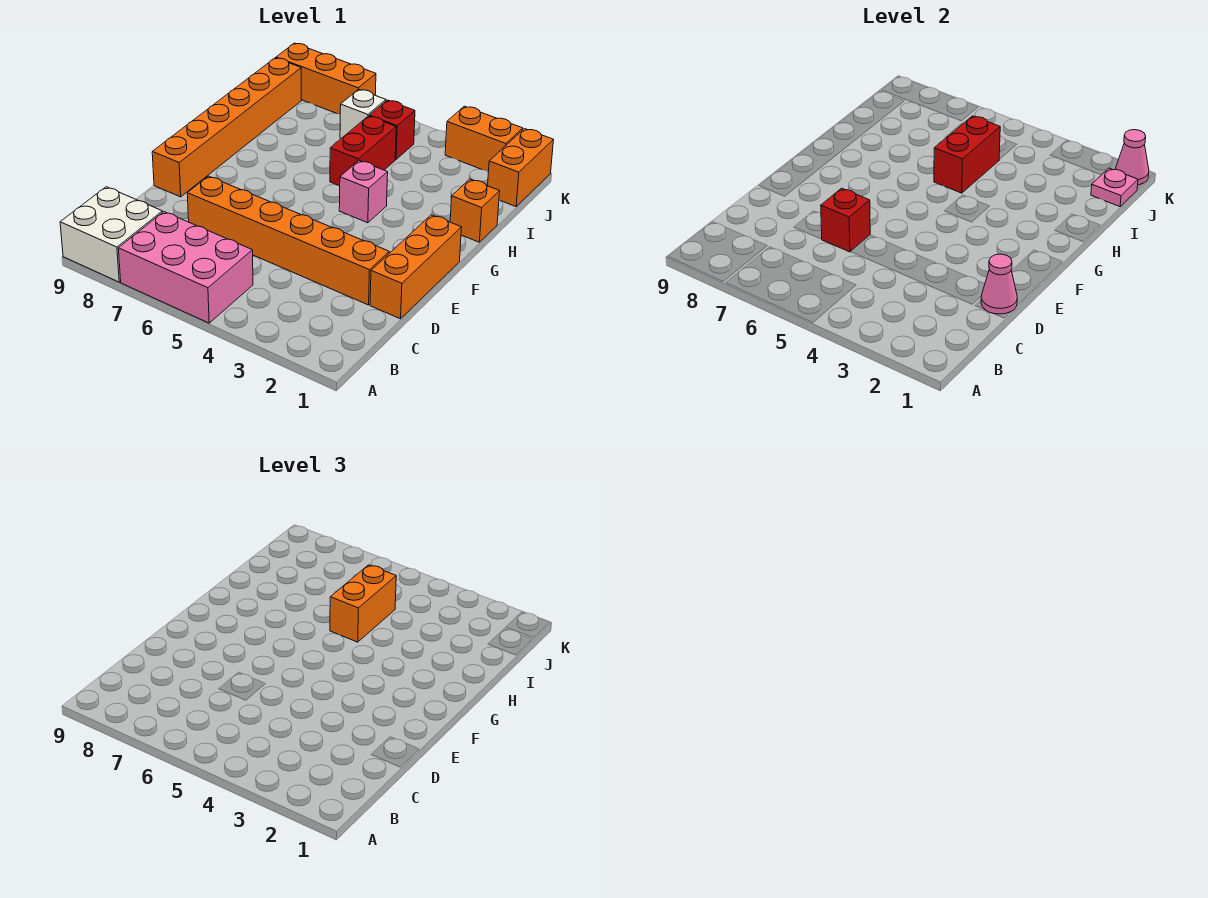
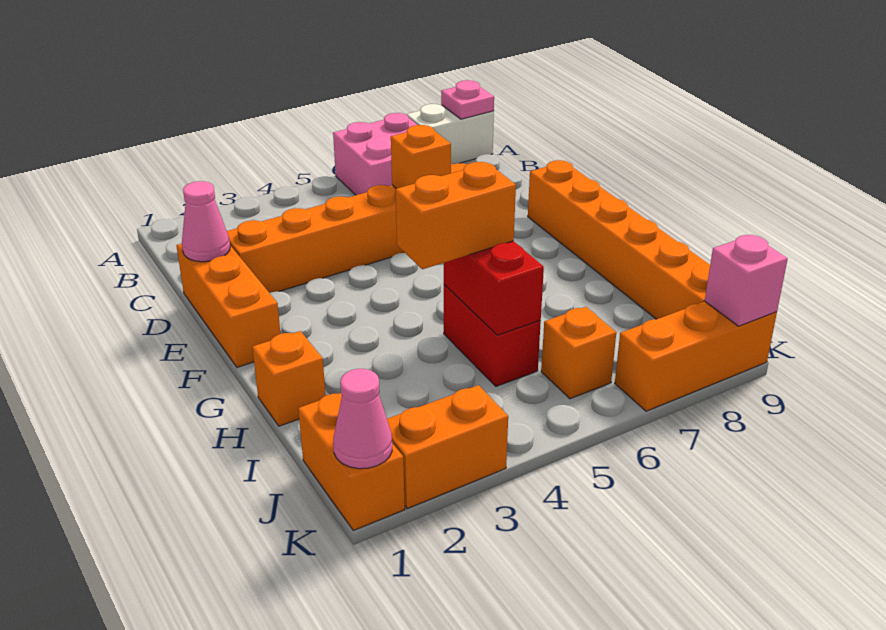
pink 2x3 brick [118,212,253,323] -> pink 2x2 brick [333,113,417,195]
white 2x2 brick [60,187,163,282] -> white 1x2 brick [406,104,494,164]
red 1x1 brick [821,188,870,252] -> orange 1x1 brick [391,125,451,189]
pink 1x1 brick [339,161,388,223] -> pink 1x1 brick moved to [705,235,788,326]
orange 1x2 brick [330,565,396,642] -> orange 1x2 brick turned to [396,162,516,269]
pink 1x1 plate [1091,168,1138,207] -> pink 1x1 plate moved to [441,80,494,119]
red 1x1 brick [369,100,415,160] -> none
white 1x1 brick [340,89,386,138] -> orange 1x1 brick [541,307,616,399]

